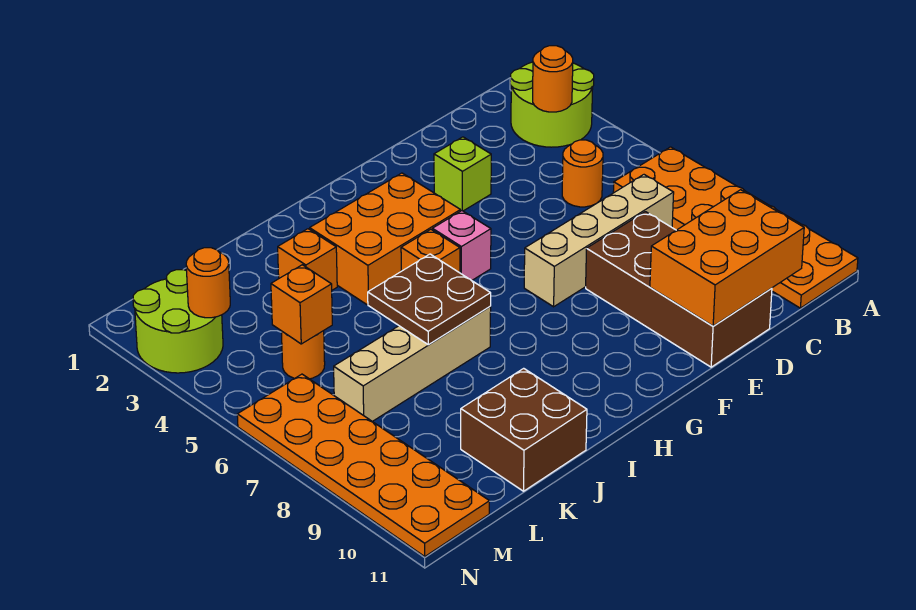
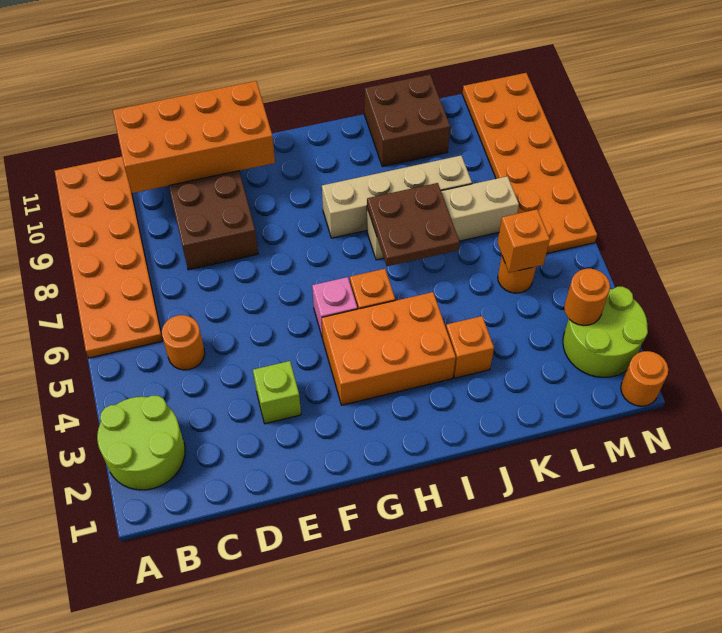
orange 1x1 round brick [533,46,573,112] -> orange 1x1 round brick moved to [621,351,668,406]
tan 1x4 brick [524,175,674,307] -> tan 1x4 brick moved to [322,155,472,238]
orange 2x3 brick [650,190,804,326] -> orange 2x4 brick [113,81,275,193]

